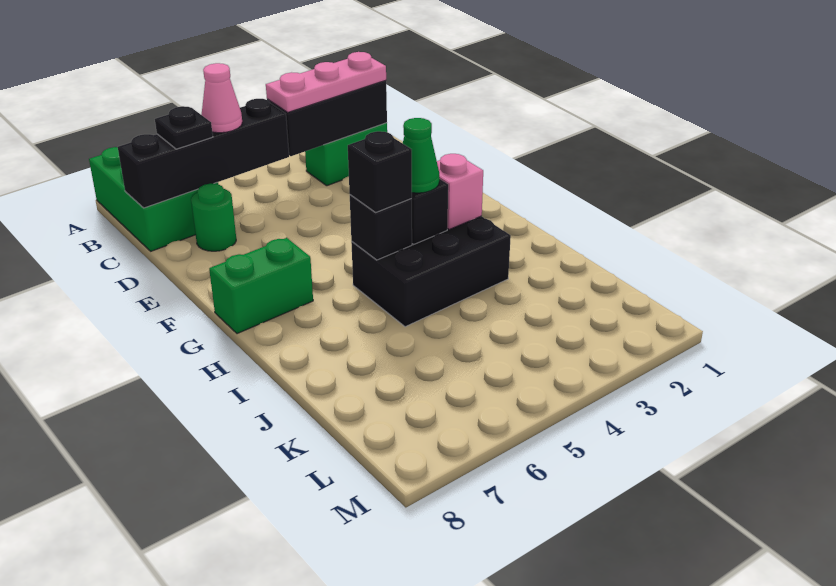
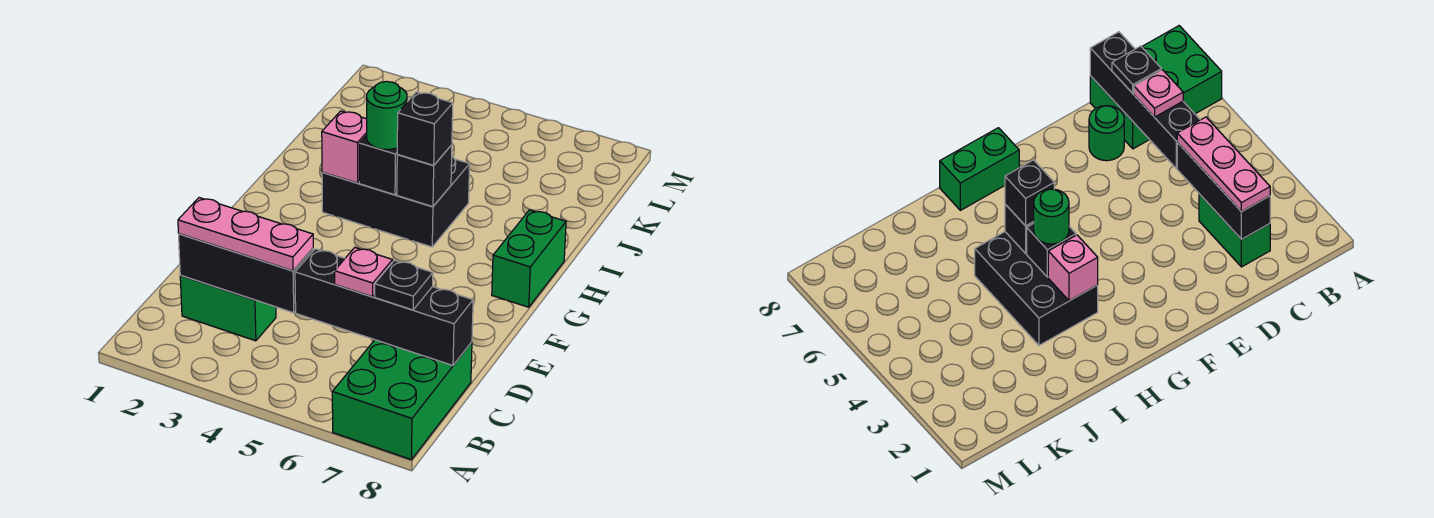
pink 1x1 cone [202,63,242,133] -> pink 1x1 plate [335,248,393,297]
green 1x2 brick [209,238,313,334] -> green 1x2 brick turned to [492,210,566,307]
green 1x1 cone [403,118,439,193] -> green 1x1 round brick [367,81,407,149]

